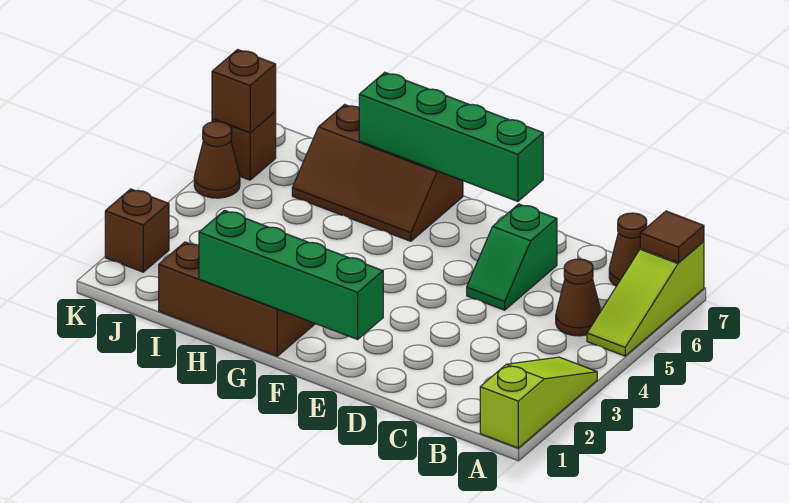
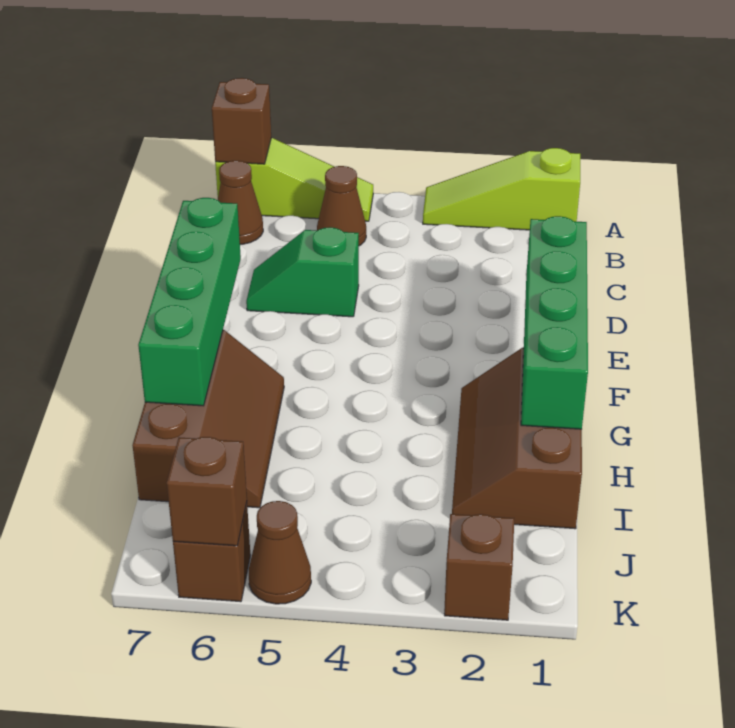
brown 1x1 tile [640,211,704,263] -> brown 1x1 brick [212,78,271,164]
green 1x2 slope [467,204,557,310] -> green 1x2 slope turned to [246,227,359,317]

